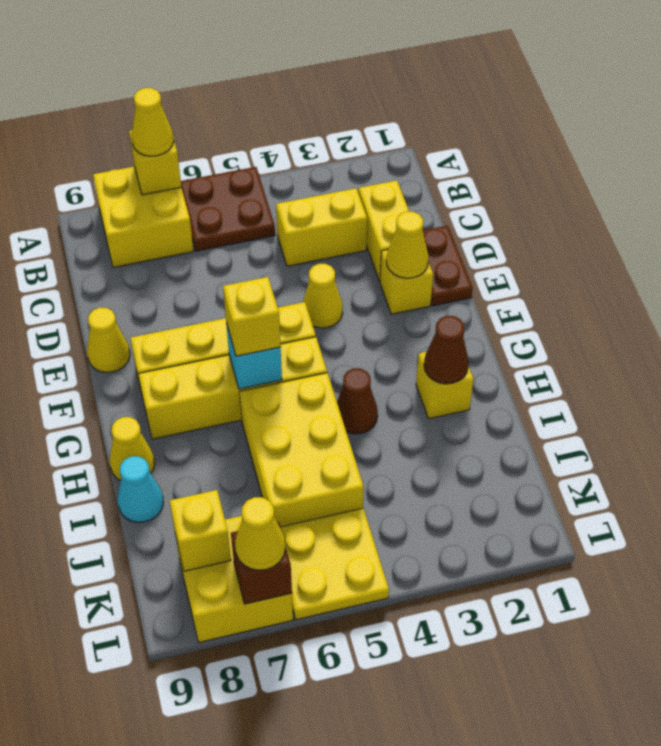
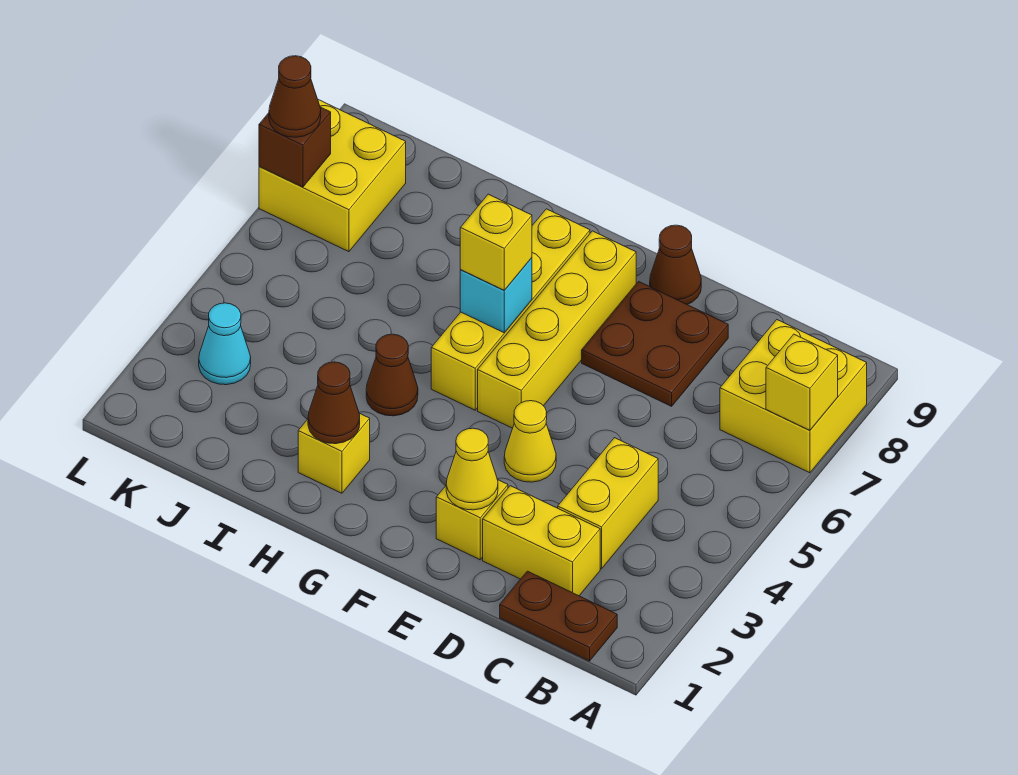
brown 2x2 plate [181,167,275,251] -> brown 2x2 plate moved to [582,281,728,406]
yellow 1x1 cone [132,88,174,156] -> none
brown 1x2 plate [423,226,473,306] -> brown 1x2 plate moved to [500,571,617,661]
yellow 1x1 cone [87,308,130,372] -> brown 1x1 cone [650,225,701,305]
yellow 2x3 brick [239,373,364,527] -> none
yellow 1x1 cone [110,417,155,480] -> none
cyan 1x1 cone [118,456,163,522] -> cyan 1x1 cone moved to [199,303,251,385]
yellow 2x2 plate [281,508,389,620] -> none
yellow 1x1 brick [170,490,231,571] -> none
yellow 1x1 cone [235,497,285,570] -> brown 1x1 cone [269,56,321,137]

